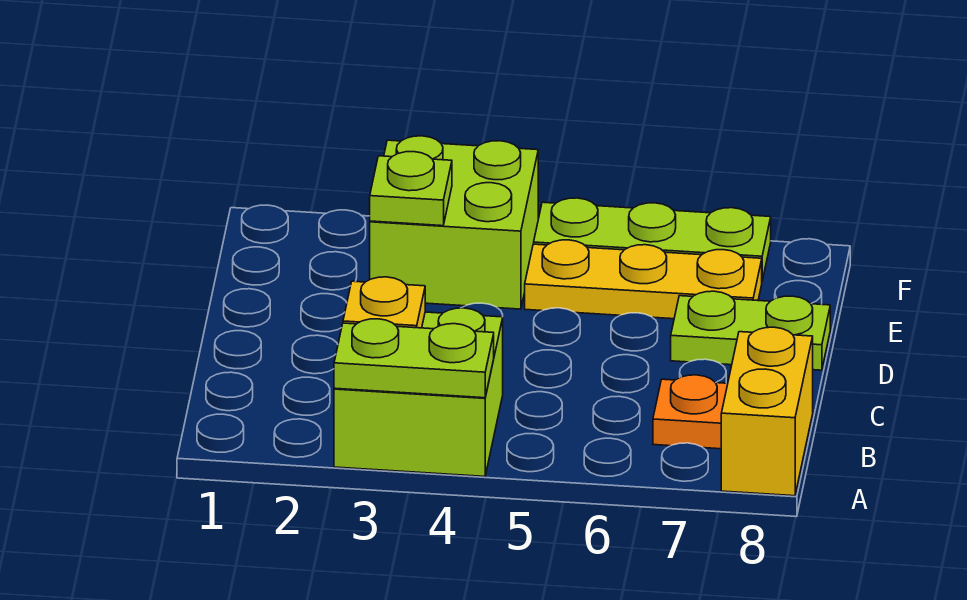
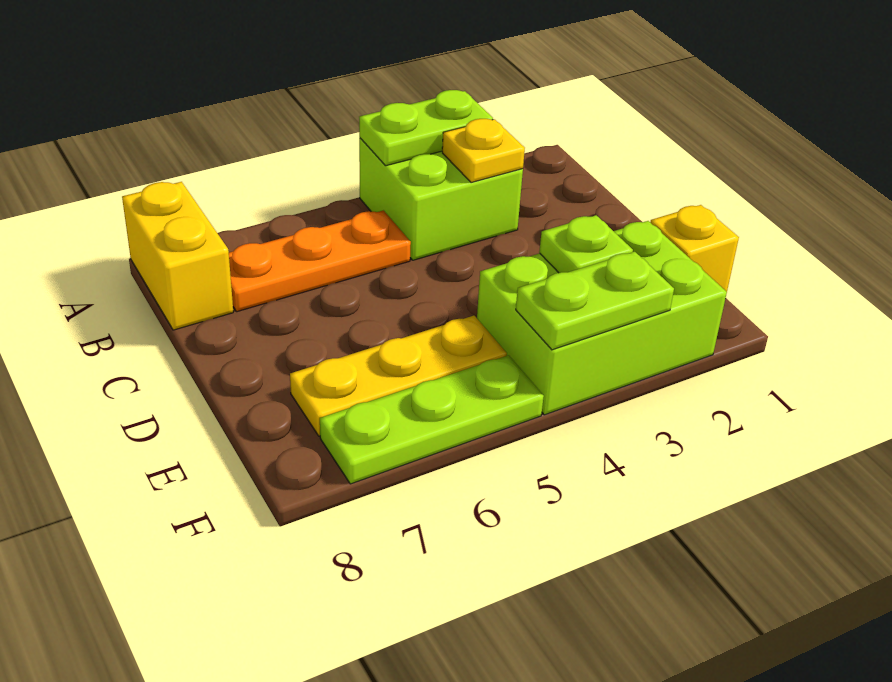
orange 1x1 plate [653,375,728,449] -> orange 1x3 plate [229,211,411,312]
lime 1x2 plate [671,291,830,370] -> lime 1x2 plate moved to [516,252,674,350]
none -> yellow 1x1 brick [650,205,739,292]
lime 2x2 brick [370,136,538,309] -> lime 2x3 brick [477,221,727,415]

